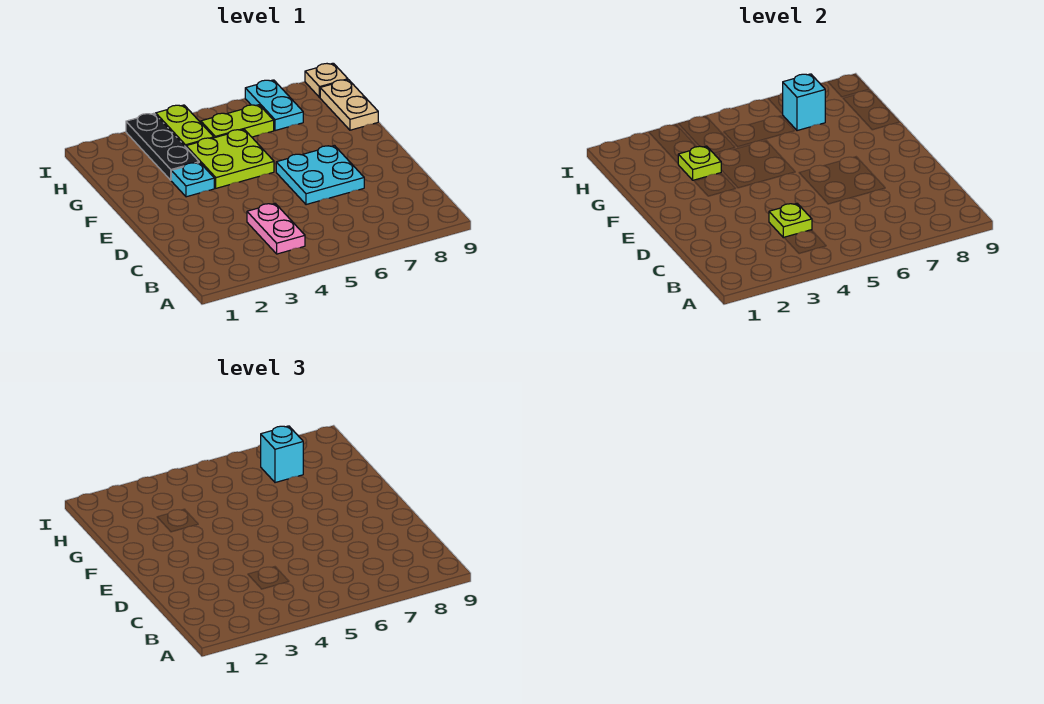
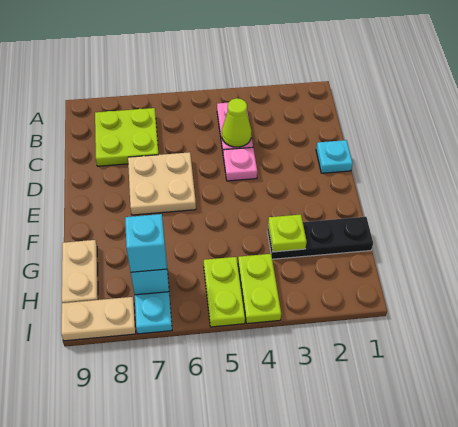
lime 1x1 plate [769,204,812,238] -> lime 1x1 cone [222,98,252,147]
none -> pink 1x1 plate [223,147,257,181]
cyan 2x2 plate [276,146,364,205] -> tan 2x2 plate [128,152,196,215]
cyan 1x1 plate [171,162,214,197] -> cyan 1x1 plate moved to [316,140,353,173]
lime 2x2 plate [186,129,274,188] -> lime 2x2 plate moved to [95,108,159,166]
black 1x3 plate [126,113,199,180] -> black 1x3 plate turned to [267,217,373,259]
lime 1x2 plate [201,105,274,138] -> lime 1x2 plate turned to [204,257,245,327]
tan 1x1 plate [305,63,348,97] -> tan 1x2 plate [61,297,136,341]

